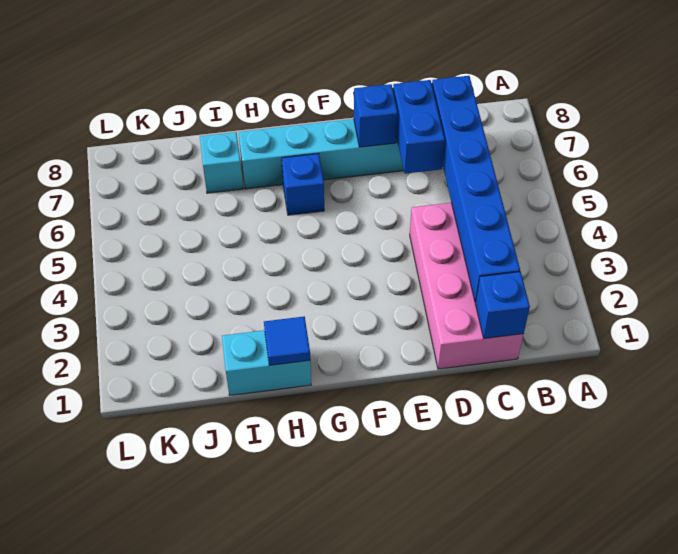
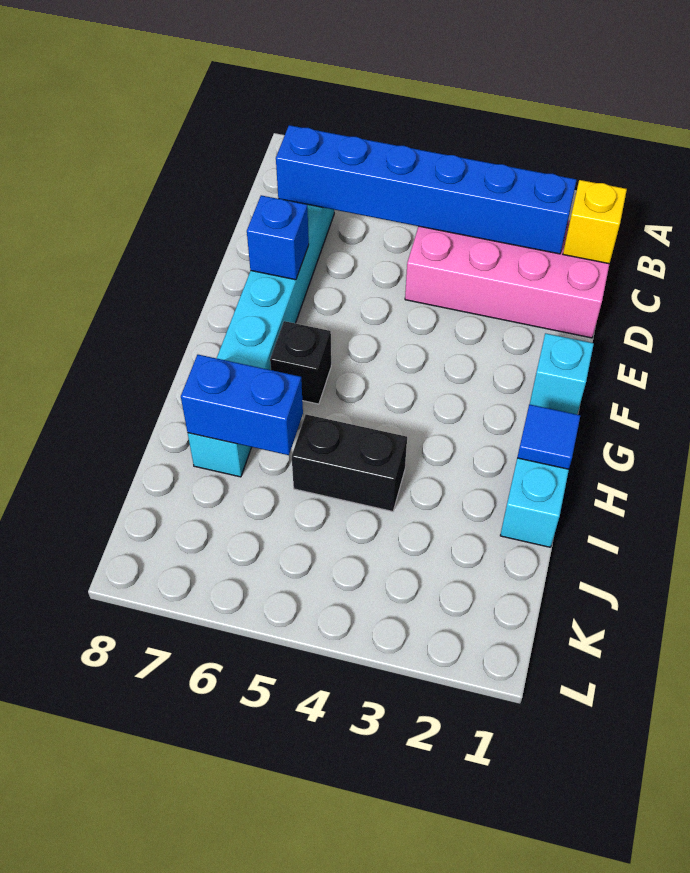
blue 1x1 brick [475,272,530,339] -> yellow 1x1 brick [563,180,627,264]
blue 1x2 brick [393,80,445,174] -> blue 1x2 brick moved to [181,355,303,455]
none -> cyan 1x1 brick [530,333,594,414]
blue 1x1 brick [282,154,324,215] -> black 1x1 brick [270,321,331,404]
none -> black 1x2 brick [292,414,407,511]

